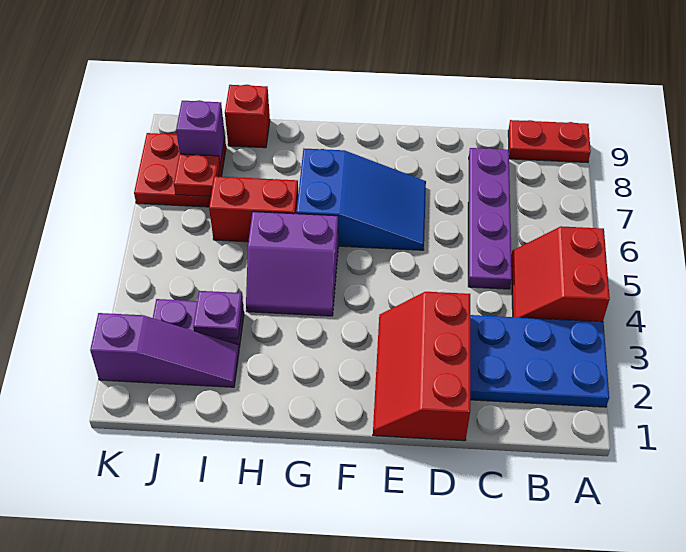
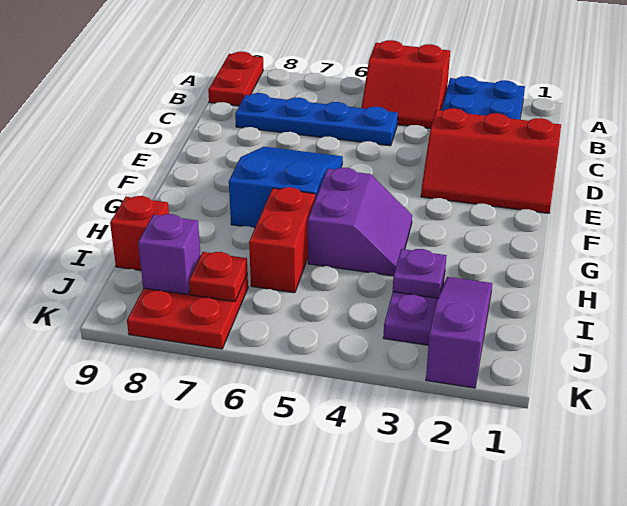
purple 1x4 plate [468,148,512,289] -> blue 1x4 plate [235,93,398,146]

